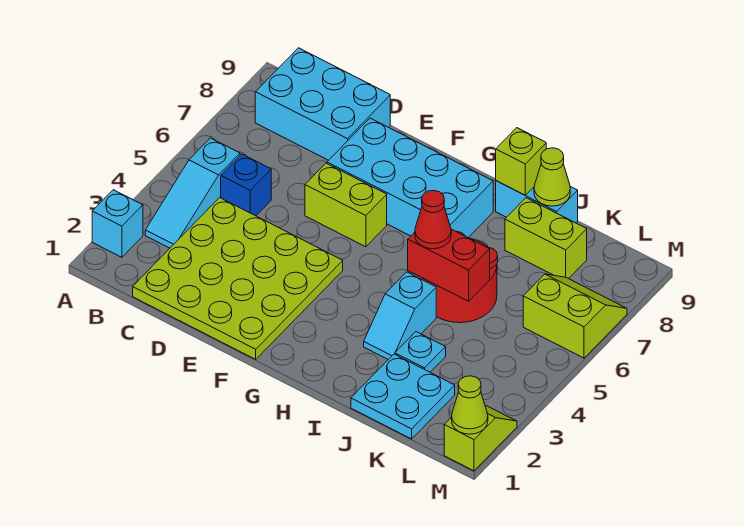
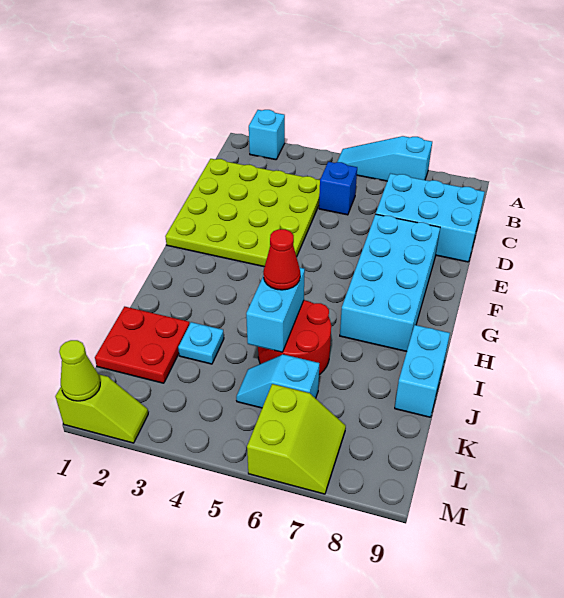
cyan 1x3 slope [145,138,240,248] -> cyan 1x3 slope moved to [337,136,432,181]
cyan 2x3 brick [255,48,390,160] -> cyan 2x3 brick turned to [376,173,485,262]
lime 1x2 brick [305,163,387,247] -> none
cyan 1x2 slope [364,272,436,359] -> cyan 1x2 slope moved to [236,354,319,408]
red 1x2 brick [408,229,490,301] -> cyan 1x2 brick [246,267,305,352]
lime 1x1 brick [496,128,546,195] -> none
cyan 2x2 plate [351,354,455,439] -> red 2x2 plate [95,307,190,383]
lime 1x2 brick [505,198,587,279] -> none
lime 1x1 cone [534,148,570,206] -> none

